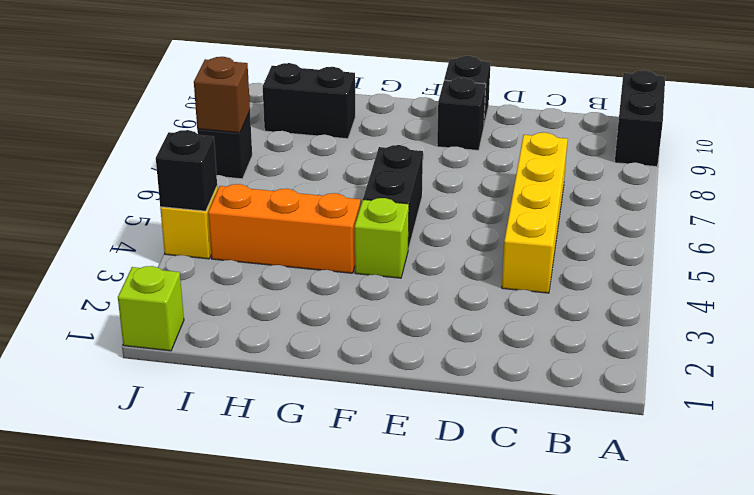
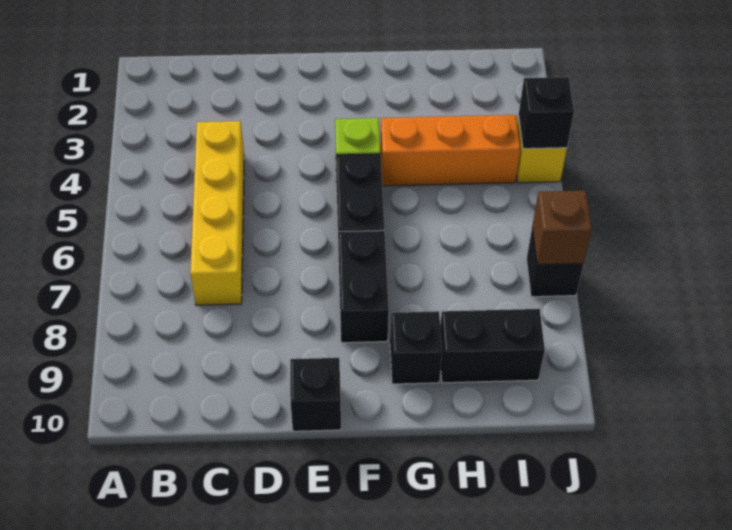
black 1x2 brick [615,70,665,167] -> black 1x2 brick moved to [338,230,389,343]
black 1x1 brick [437,78,486,150] -> black 1x1 brick moved to [390,311,442,384]
lime 1x1 brick [118,266,184,351] -> none

